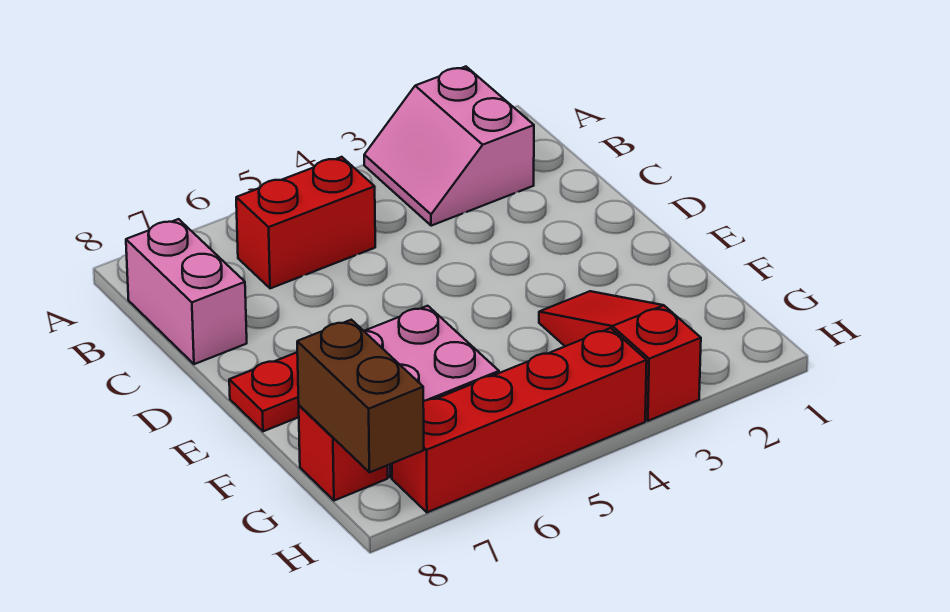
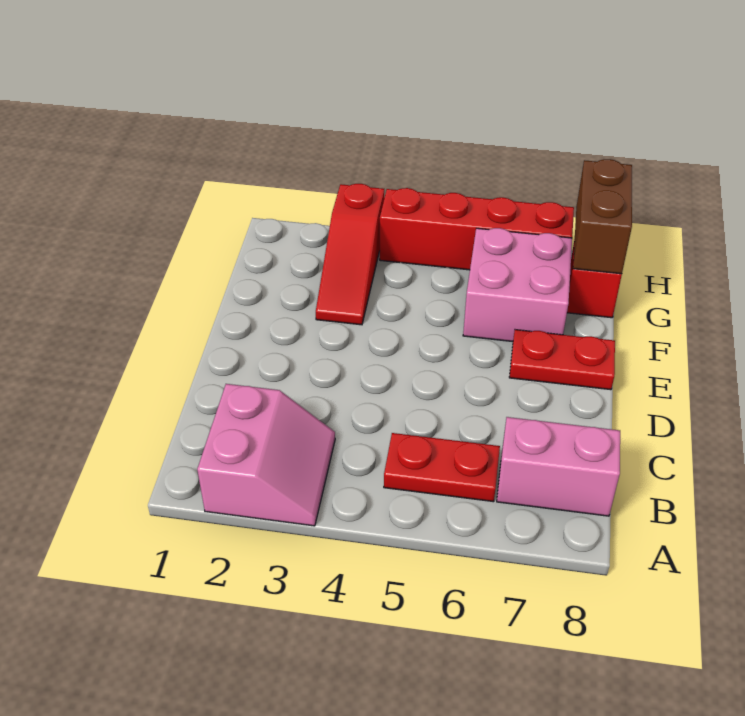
red 1x2 brick [236,157,375,288] -> red 1x2 plate [384,433,500,502]
pink 1x2 brick [126,219,247,364] -> pink 1x2 brick turned to [497,417,620,516]

